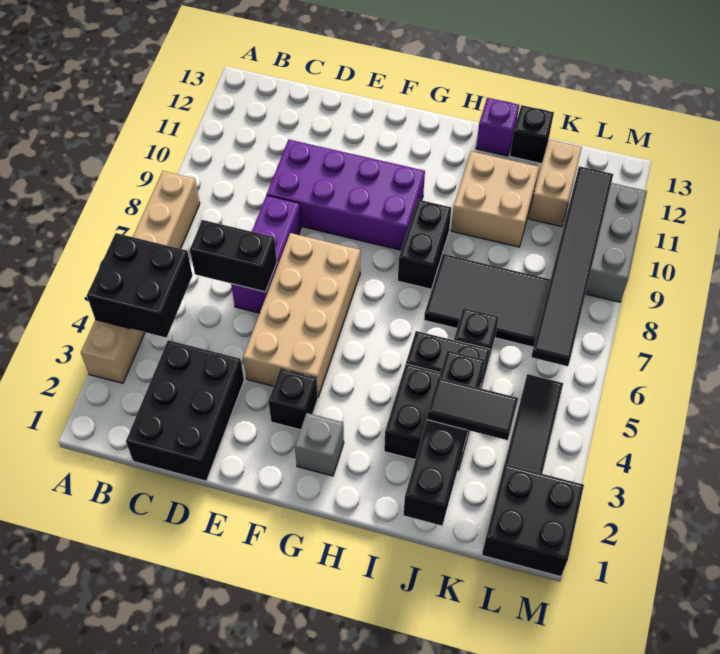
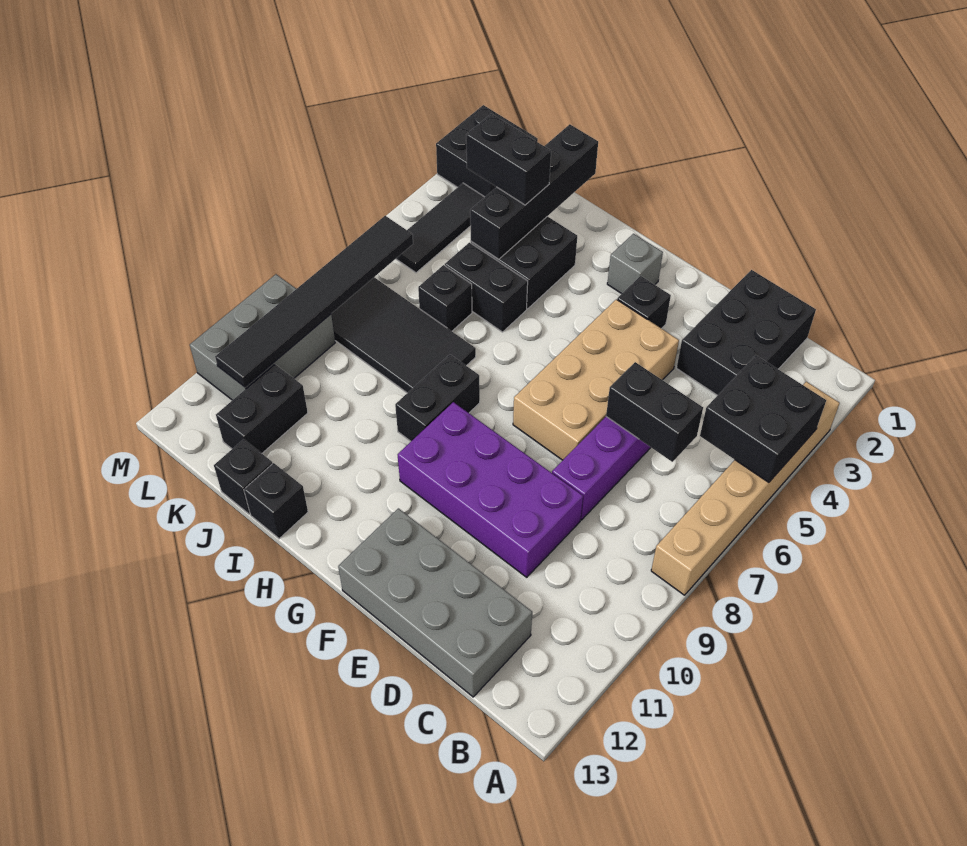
none -> grey 2x4 brick [338,508,532,697]
tan 2x2 brick [451,151,539,247] -> none
purple 1x1 brick [476,98,519,156] -> black 1x1 brick [244,463,308,539]
black 1x2 tile [427,378,518,440] -> black 1x2 brick [466,114,551,205]
tan 1x2 brick [529,140,582,227] -> black 1x2 brick [216,365,308,453]

